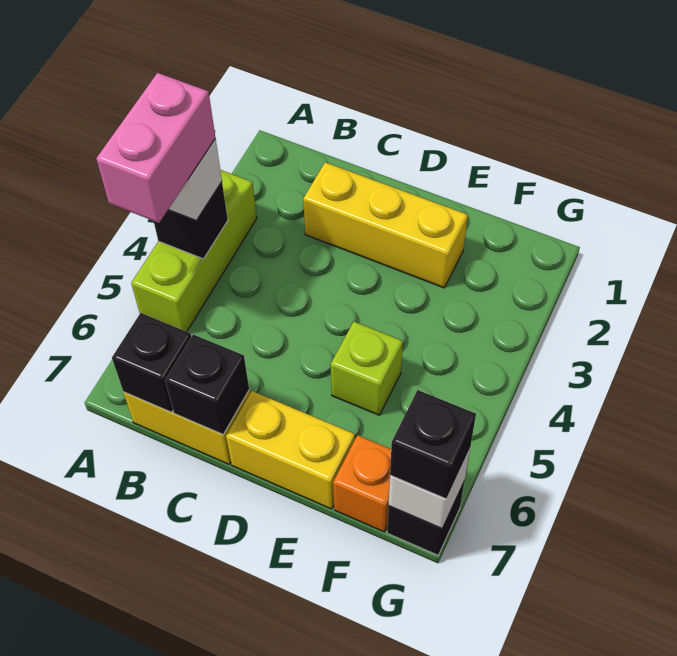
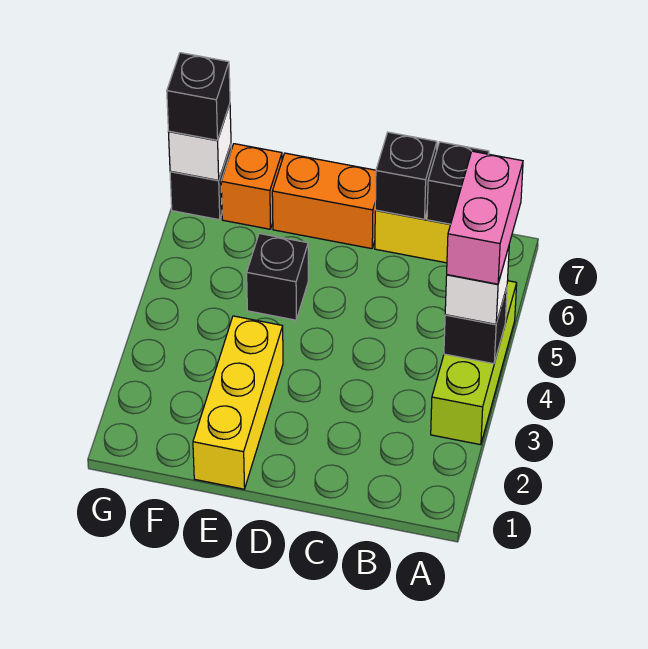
yellow 1x3 brick [303,162,468,288] -> yellow 1x3 brick turned to [193,316,283,489]
yellow 1x2 brick [226,391,355,509] -> orange 1x2 brick [272,153,376,249]
lime 1x1 brick [331,322,403,415] -> black 1x1 brick [247,233,308,320]

